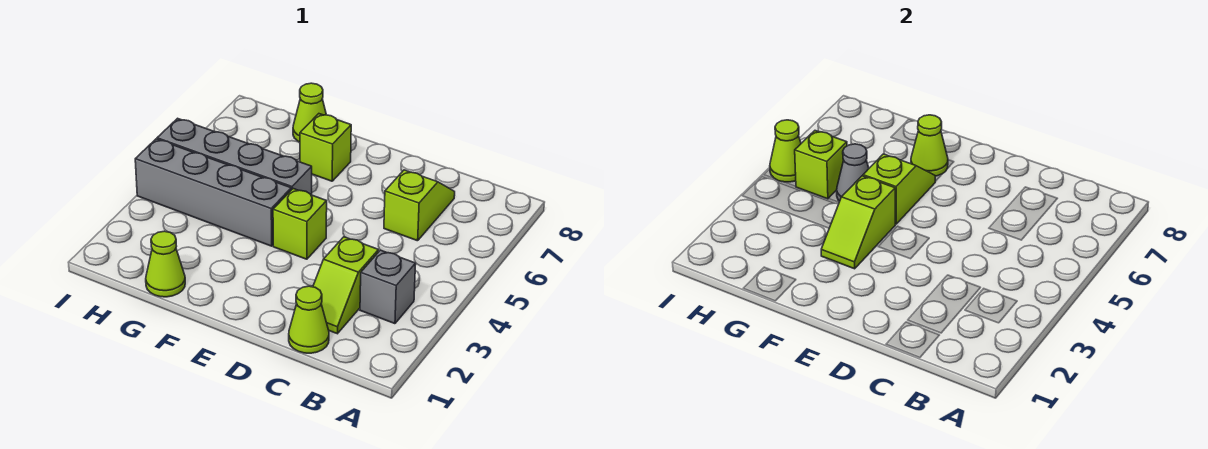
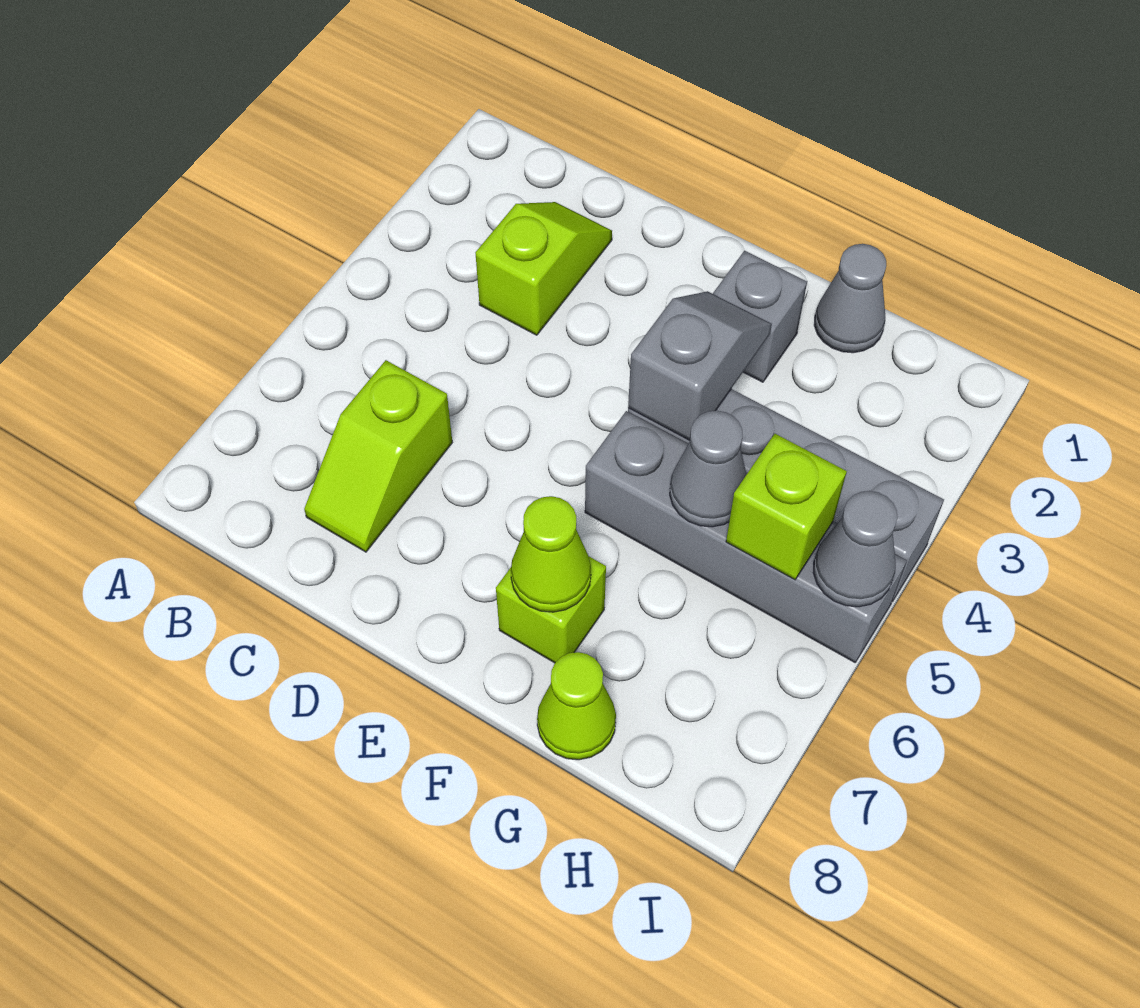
grey 1x1 brick [360,250,416,324] -> grey 1x1 brick moved to [713,251,807,382]
lime 1x1 cone [289,286,329,353] -> none
lime 1x1 brick [273,189,327,259] -> none
lime 1x2 slope [821,176,895,269] -> grey 1x2 slope [628,291,772,440]
lime 1x2 slope [863,154,935,224] -> none
lime 1x1 cone [146,231,185,297] -> grey 1x1 cone [814,244,886,353]
lime 1x1 cone [770,120,801,182] -> grey 1x1 cone [813,491,897,607]

